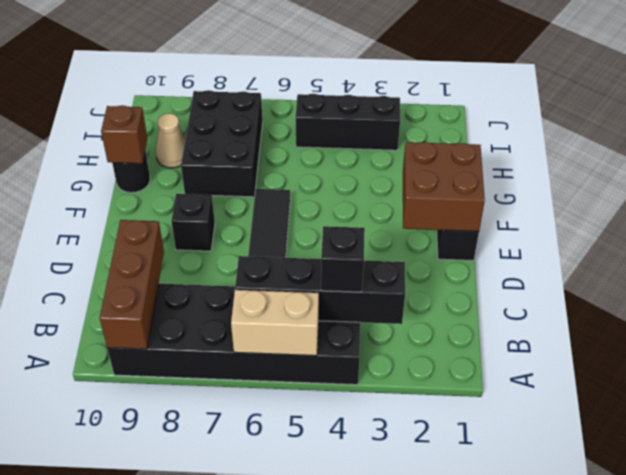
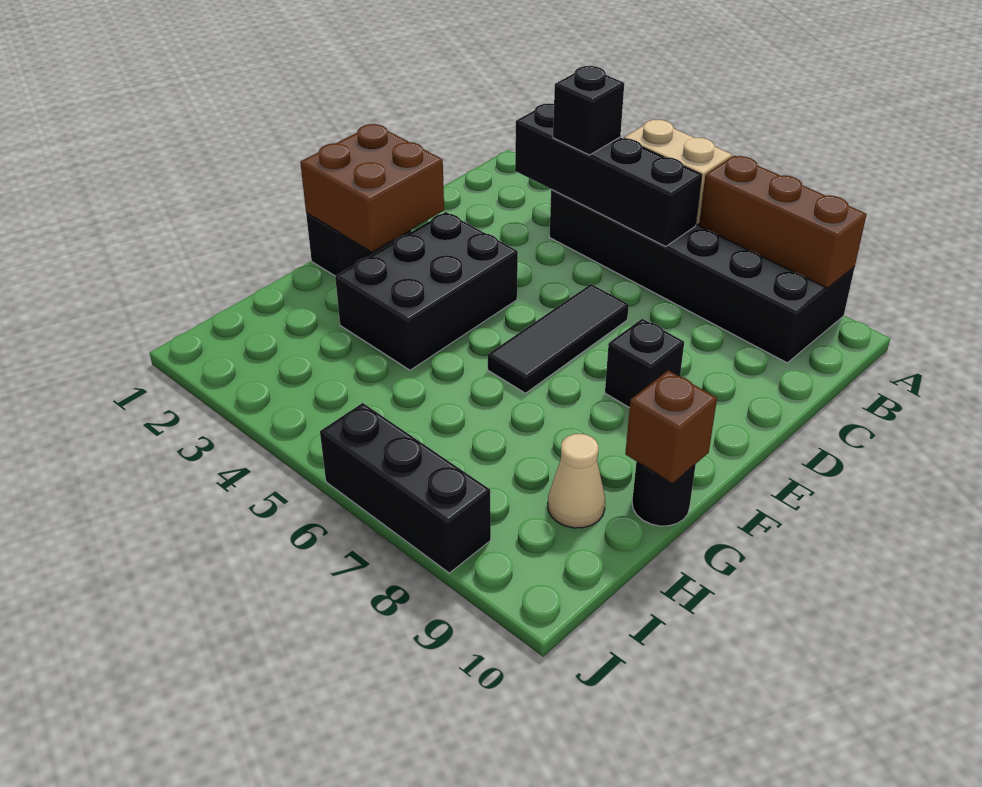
brown 1x3 brick [100,220,164,349] -> brown 1x3 brick turned to [699,155,867,288]
black 2x3 brick [181,90,262,197] -> black 2x3 brick moved to [335,212,518,370]
black 1x3 brick [296,94,400,150] -> black 1x3 brick moved to [320,403,491,573]

